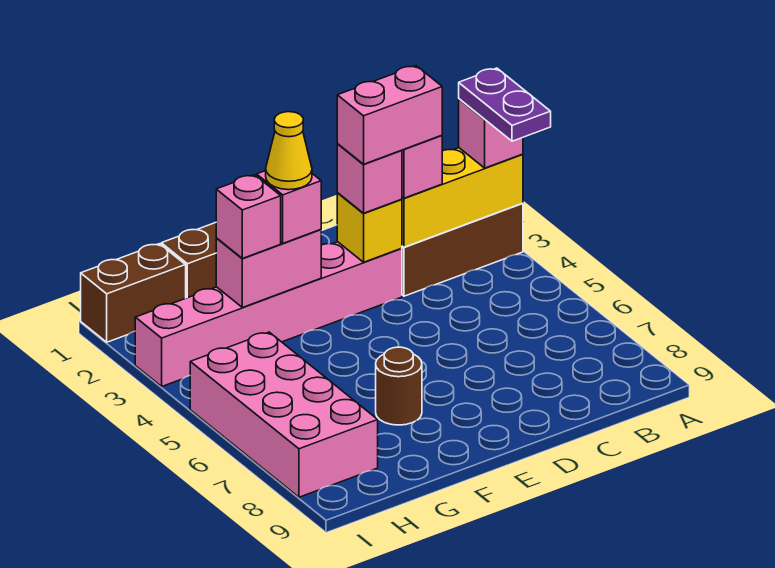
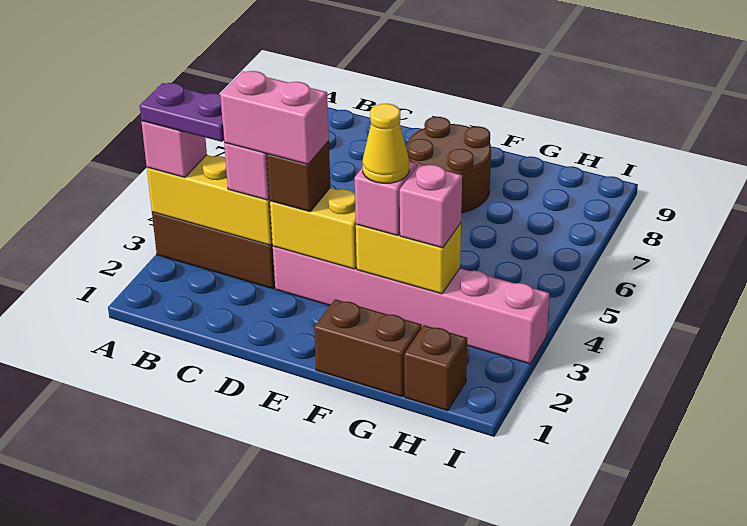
purple 1x2 plate [459,68,551,141] -> purple 1x2 plate turned to [140,83,224,142]
yellow 1x1 brick [337,193,402,262] -> yellow 1x2 brick [270,188,357,269]
pink 1x1 brick [337,144,402,213] -> brown 1x1 brick [267,141,330,212]
pink 1x2 brick [216,230,321,307] -> yellow 1x2 brick [356,223,461,294]
brown 1x1 round brick [376,347,422,425] -> brown 2x2 round brick [407,117,491,213]
brown 1x2 brick [81,244,186,342] -> brown 1x1 brick [404,325,467,411]
pink 2x4 brick [190,332,378,497] -> none

